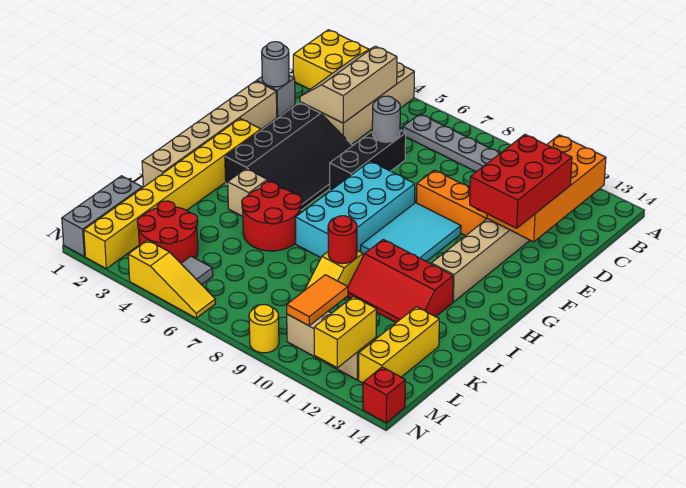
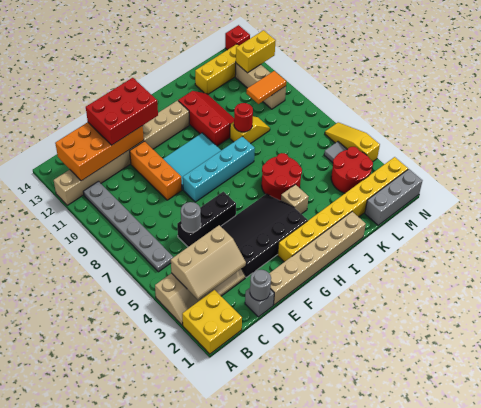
cyan 2x4 brick [295,161,415,258] -> cyan 1x4 brick [183,136,255,202]
yellow 1x1 round brick [249,305,279,353] -> none

